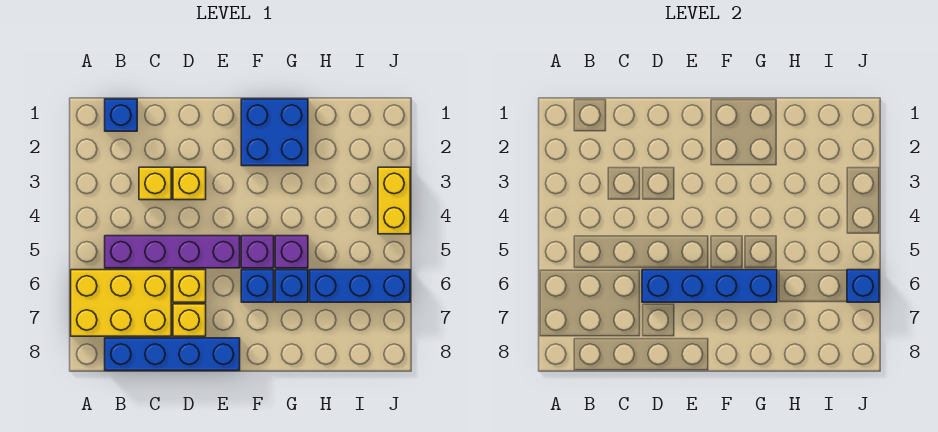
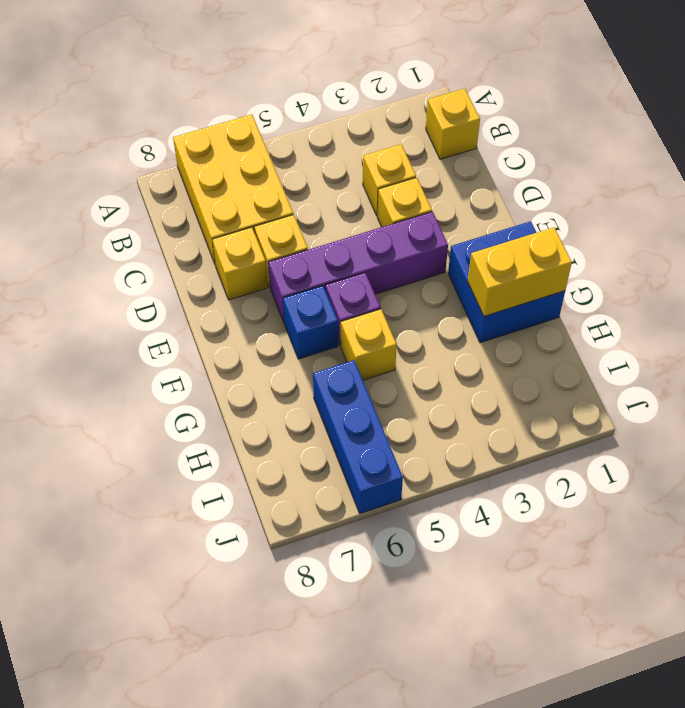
blue 1x1 brick [105,99,137,131] -> yellow 1x1 brick [426,88,480,159]
purple 1x4 brick [105,236,240,268] -> purple 1x4 brick turned to [268,212,448,322]
blue 1x4 brick [105,338,240,371] -> none
blue 1x4 brick [642,270,777,302] -> none
purple 1x1 brick [275,236,308,268] -> yellow 1x1 brick [341,309,397,380]
blue 1x1 brick [275,270,308,302] -> none
yellow 1x2 brick [378,167,410,234] -> yellow 1x2 brick moved to [468,227,572,316]
blue 1x1 brick [847,270,879,302] -> none

